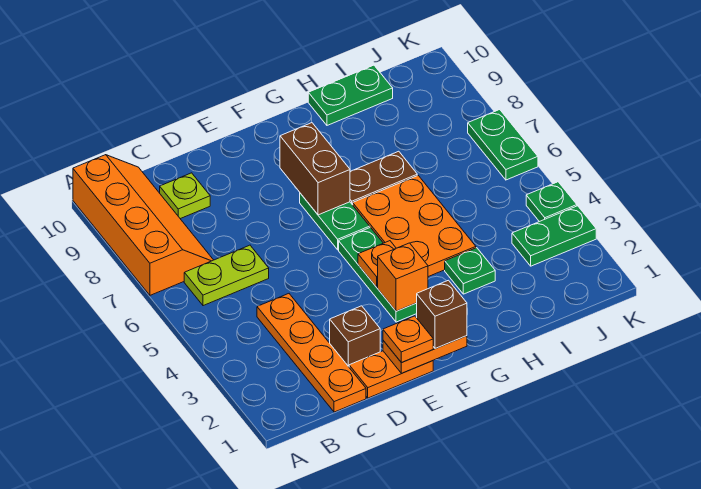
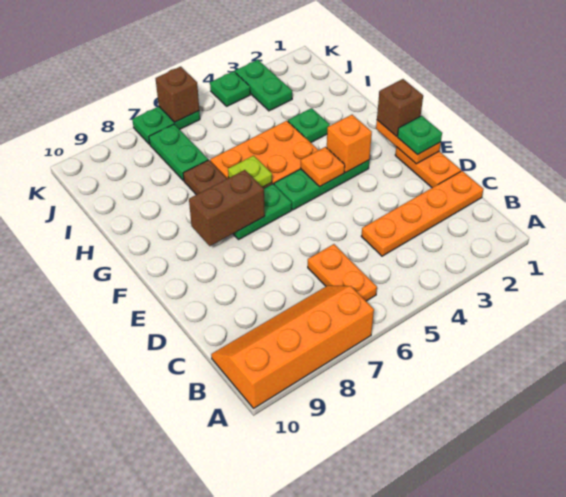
lime 1x2 plate [184,245,269,306] -> orange 1x2 plate [308,244,377,301]
lime 1x1 plate [160,173,210,219] -> lime 1x1 plate moved to [228,156,272,187]
brown 1x1 brick [330,306,380,367] -> brown 1x1 brick moved to [155,67,199,122]
orange 1x1 plate [383,316,433,363] -> green 1x1 plate [397,116,442,155]
green 1x2 plate [308,65,393,125] -> green 1x2 plate moved to [149,124,208,181]

